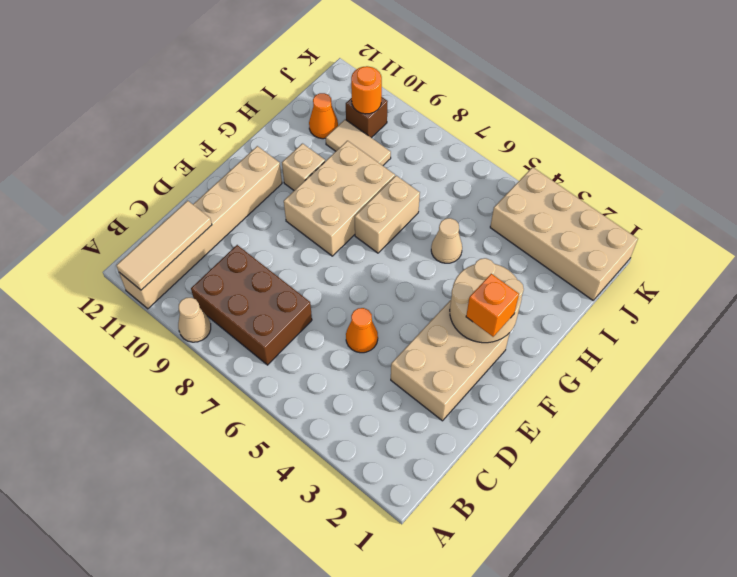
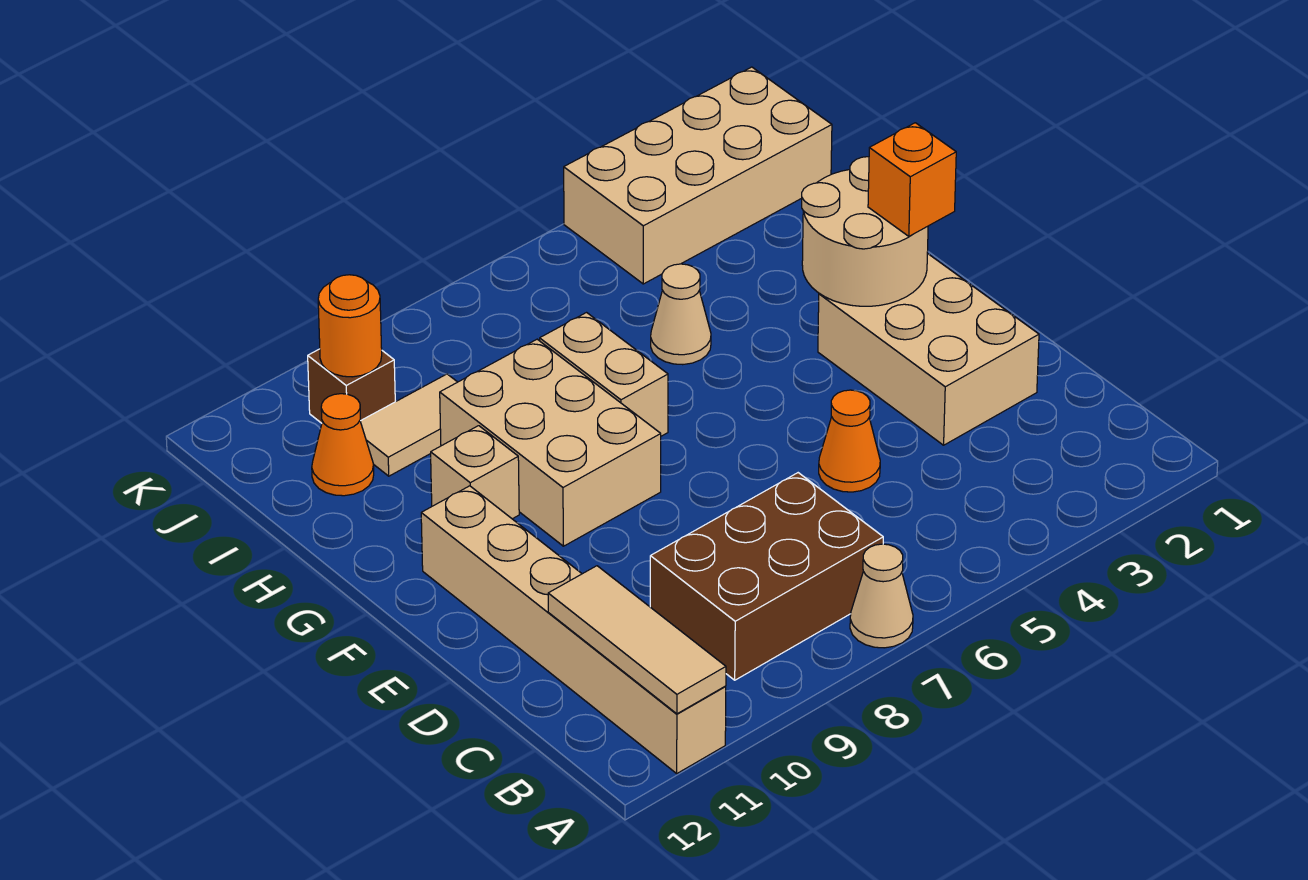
tan 1x1 cone [178,298,211,342] -> tan 1x1 cone moved to [850,544,913,648]

